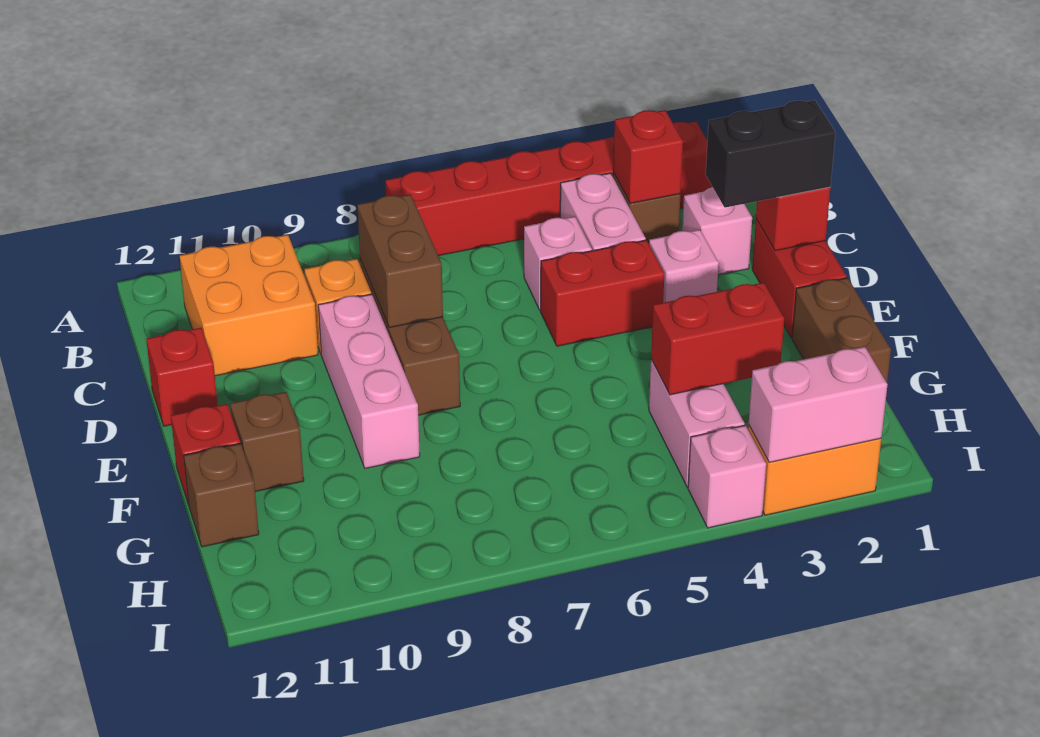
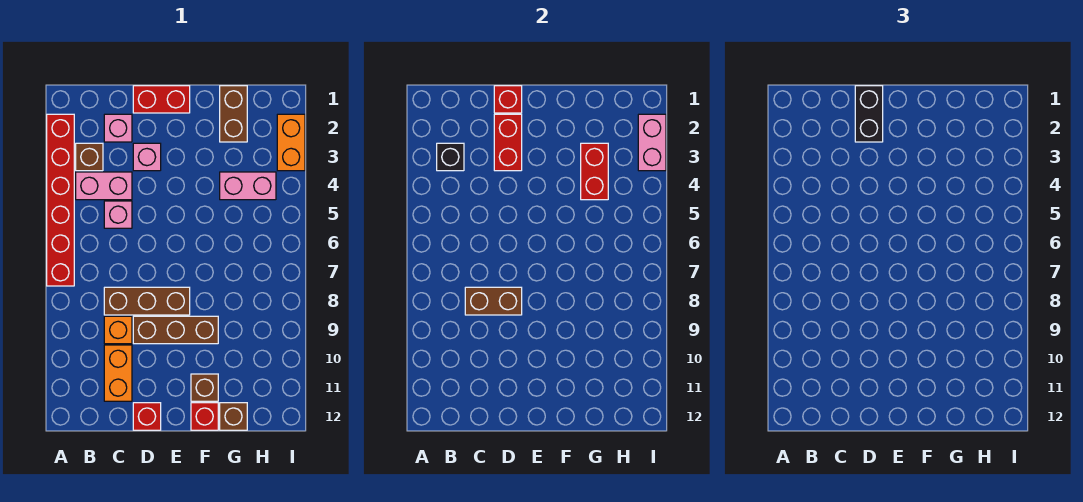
red 1x1 brick [613,110,683,203] -> black 1x1 brick [437,143,464,171]
orange 2x2 brick [180,235,318,376] -> orange 1x2 brick [104,345,132,401]
red 1x2 brick [541,240,664,346] -> red 1x2 brick moved to [494,114,522,171]
pink 1x3 brick [318,294,420,468] -> brown 1x3 brick [133,316,218,344]
brown 1x2 brick [792,278,891,382] -> brown 1x2 brick turned to [220,86,247,142]
pink 1x1 brick [688,425,766,528] -> none

